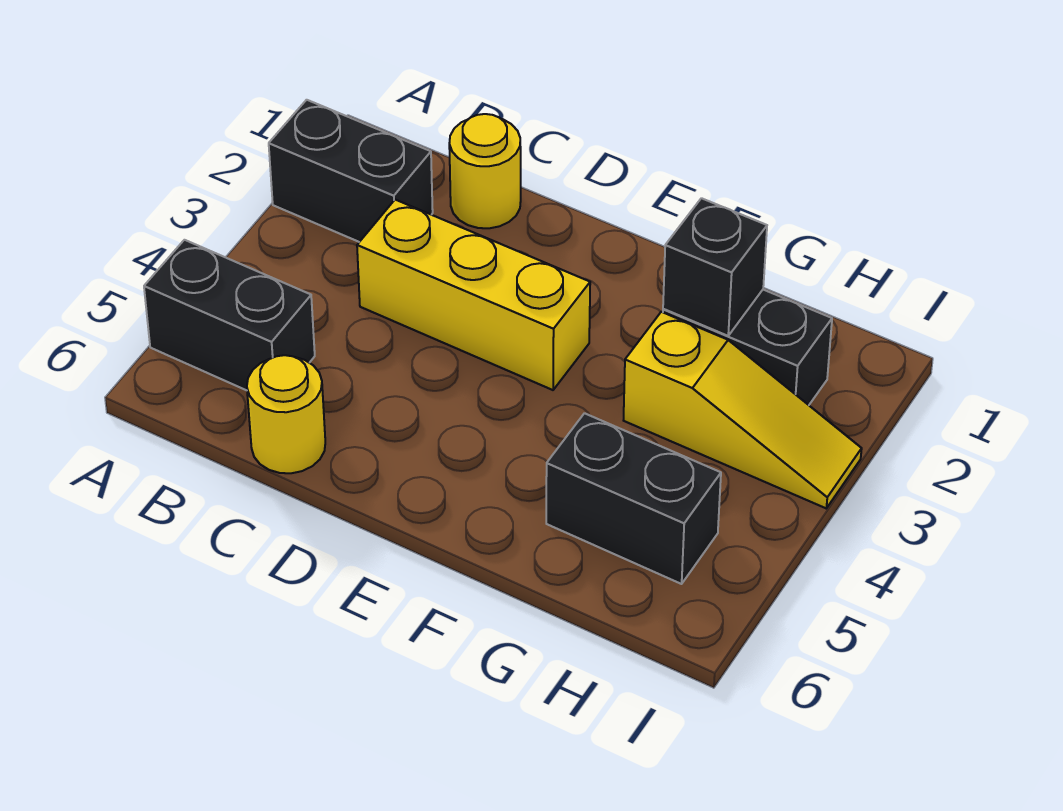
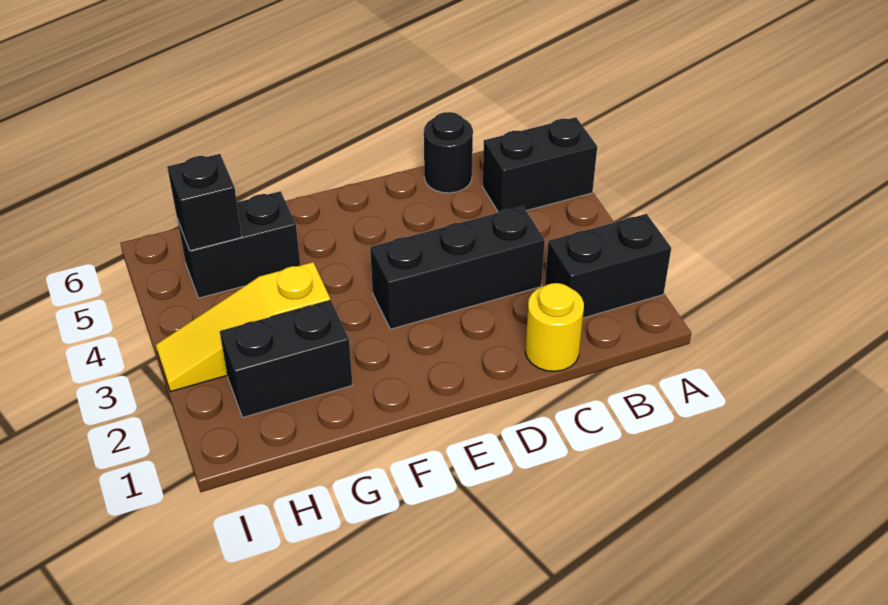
yellow 1x3 brick [357,200,590,390] -> black 1x3 brick [370,206,545,329]
yellow 1x1 round brick [247,355,325,473] -> black 1x1 round brick [424,112,473,193]
black 1x1 brick [663,198,767,336] -> black 1x1 brick moved to [167,154,242,251]

